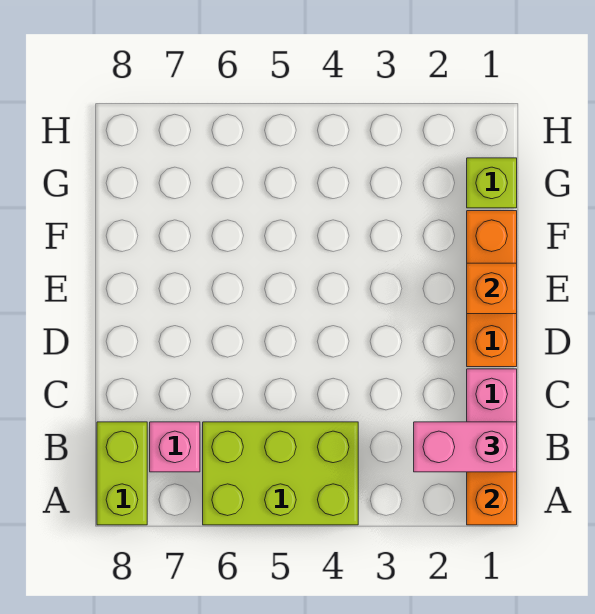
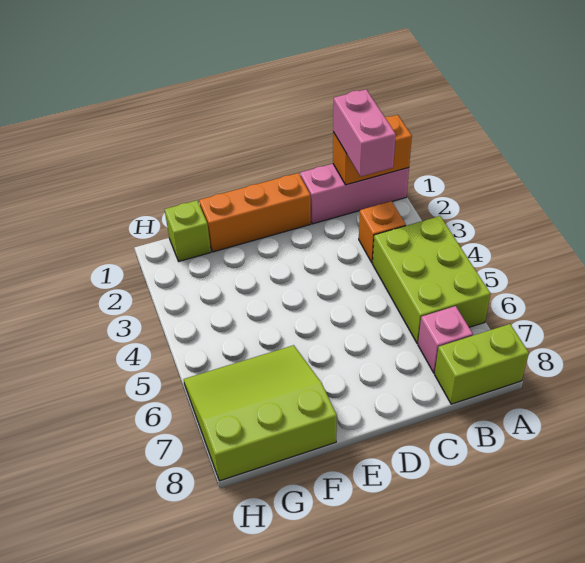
orange 1x1 brick [467,263,517,314] -> orange 1x1 brick moved to [359,201,406,263]
none -> lime 3x3 slope [184,345,337,481]

